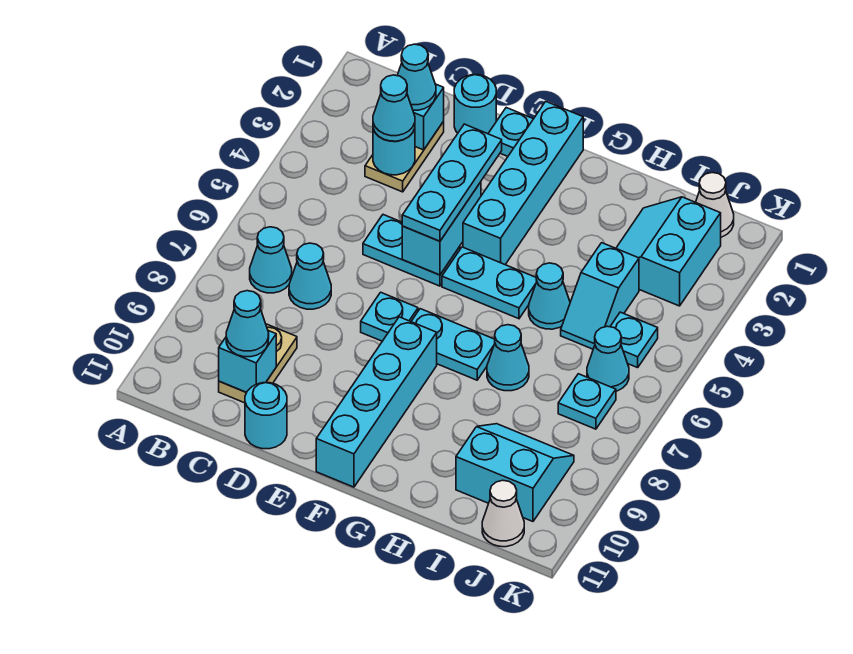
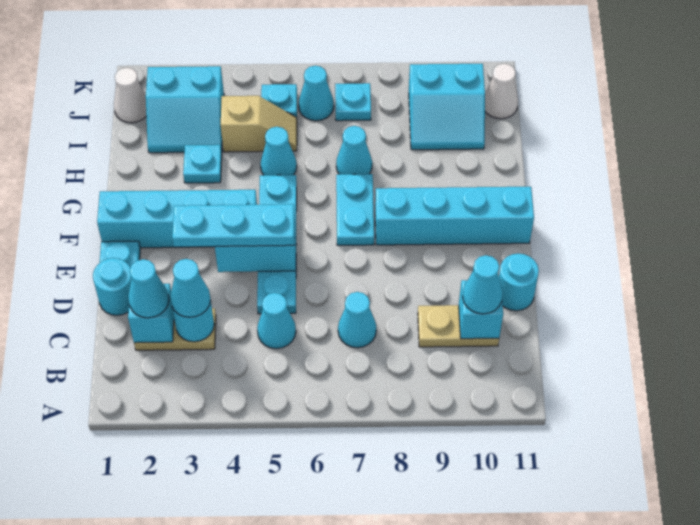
cyan 1x1 cone [250,227,292,293] -> cyan 1x1 cone moved to [257,293,296,349]
cyan 1x1 plate [361,292,418,341] -> cyan 1x1 plate moved to [183,145,222,183]
cyan 1x2 slope [561,243,639,349] -> tan 1x2 slope [221,96,297,152]
cyan 2x2 slope [456,424,574,521] -> cyan 2x2 slope turned to [409,64,485,150]

